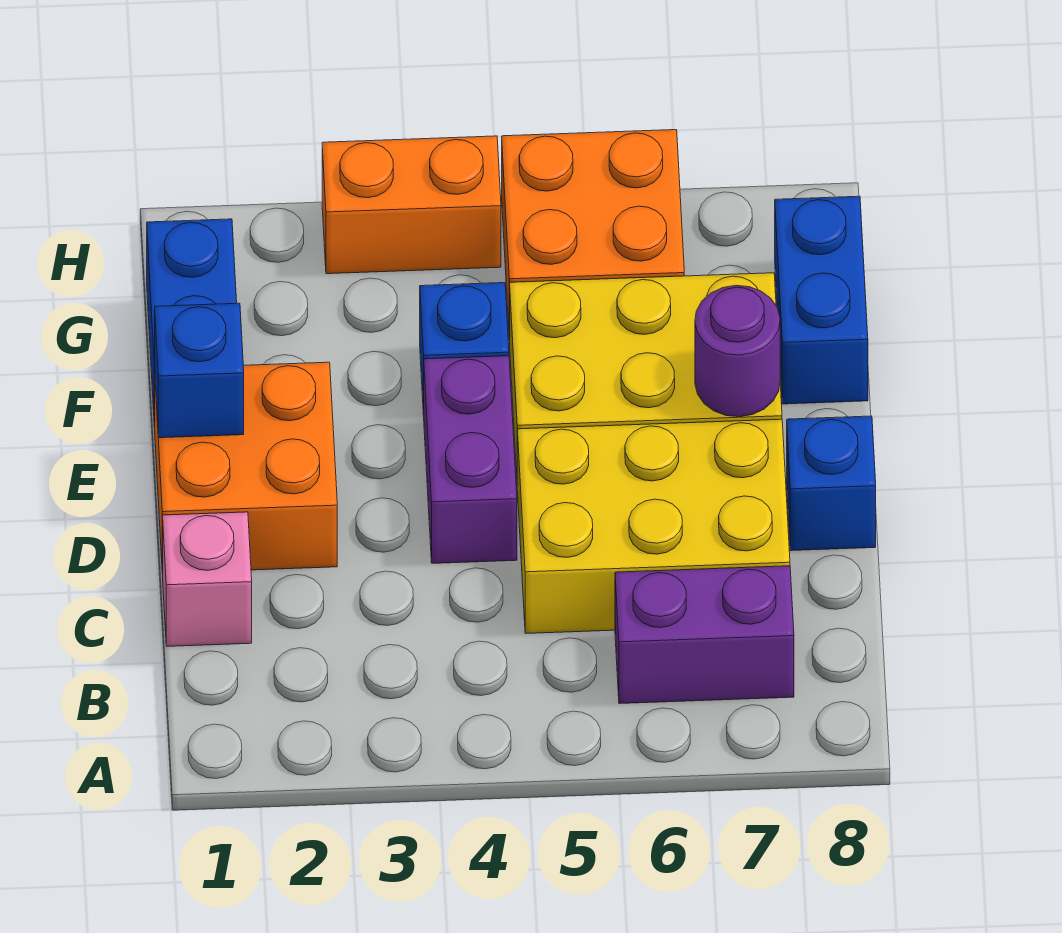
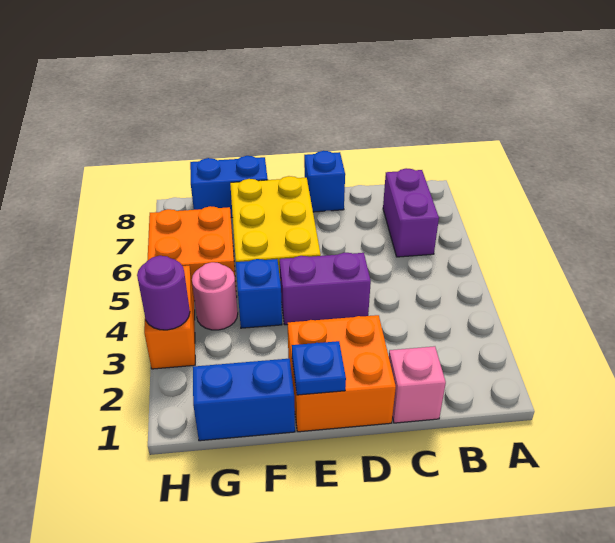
yellow 2x3 brick [517,419,790,633] -> none
blue 1x1 brick [155,303,244,438] -> blue 1x1 plate [292,341,346,395]
purple 1x1 round brick [695,285,780,417] -> purple 1x1 round brick moved to [137,256,190,330]
none -> pink 1x1 round brick [192,262,238,330]

